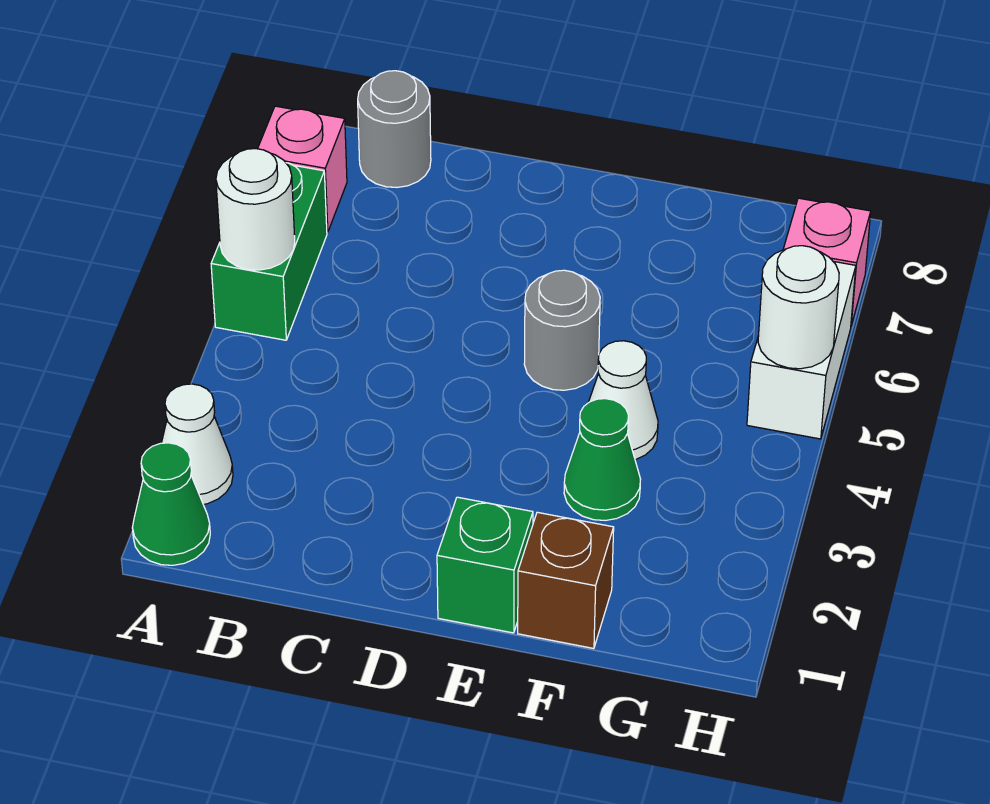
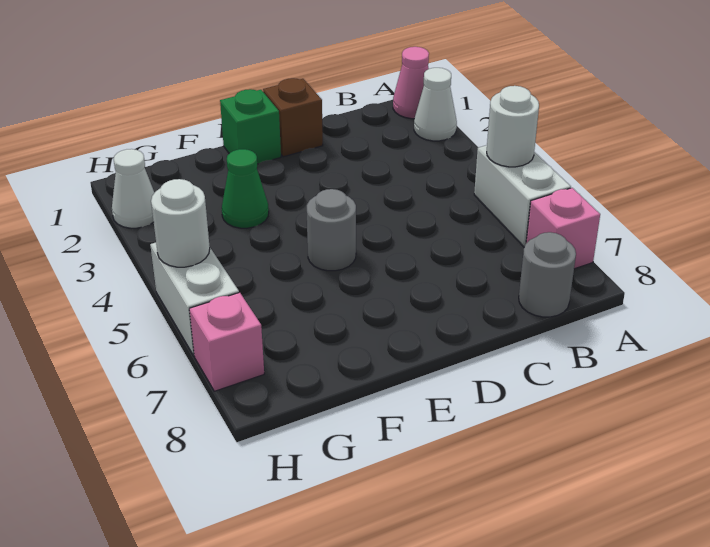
green 1x1 cone [132,443,210,565] -> pink 1x1 cone [393,47,429,119]
green 1x2 brick [211,163,327,340] -> white 1x2 brick [474,145,571,247]
brown 1x1 brick [518,512,614,649] -> brown 1x1 brick moved to [263,78,323,157]
white 1x1 cone [589,341,658,460] -> white 1x1 cone moved to [112,149,155,228]

